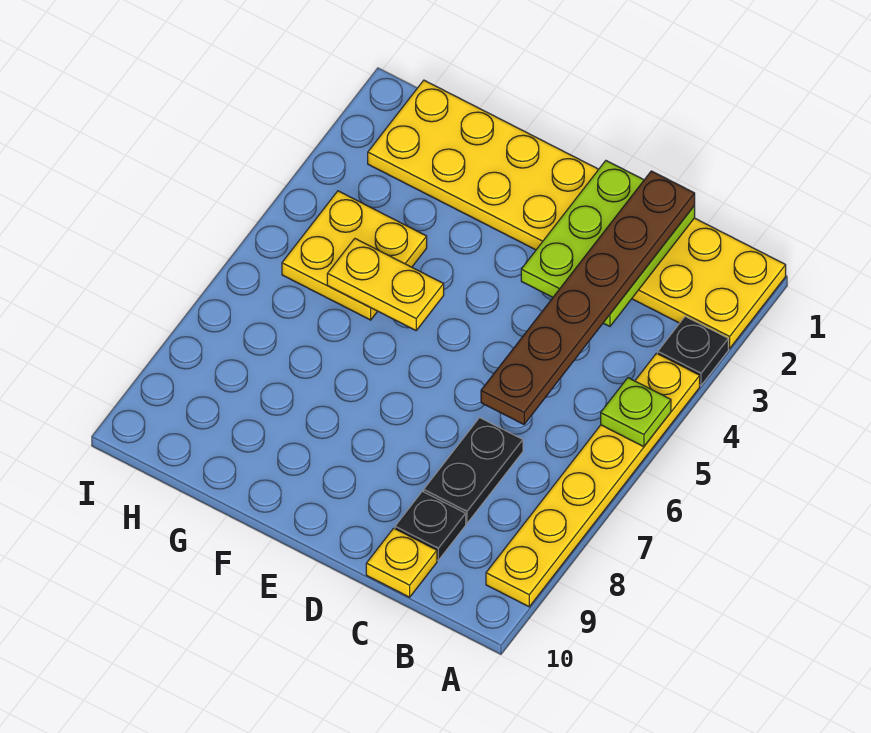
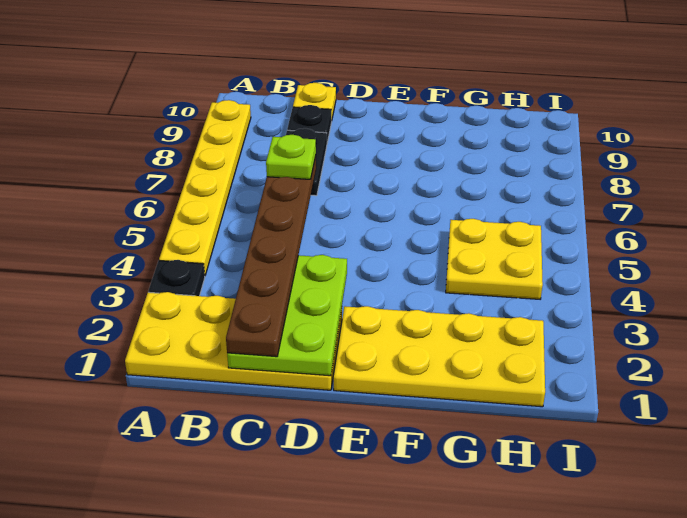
lime 1x1 plate [601,378,671,447] -> lime 1x1 plate moved to [266,135,316,179]
yellow 1x2 plate [327,239,444,330] -> none

